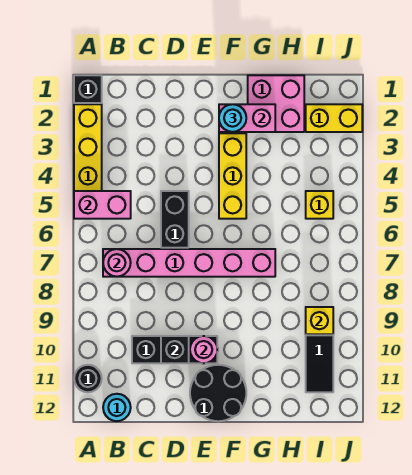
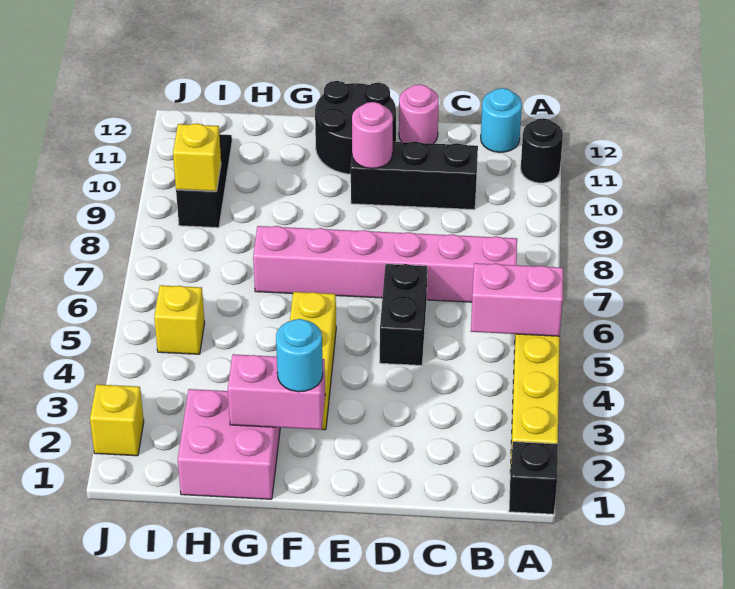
pink 1x1 round brick [103,249,131,277] -> pink 1x1 round brick moved to [399,84,439,144]
black 1x1 brick [161,336,189,363] -> none
yellow 1x2 brick [306,104,362,132] -> yellow 1x1 brick [90,384,144,456]

